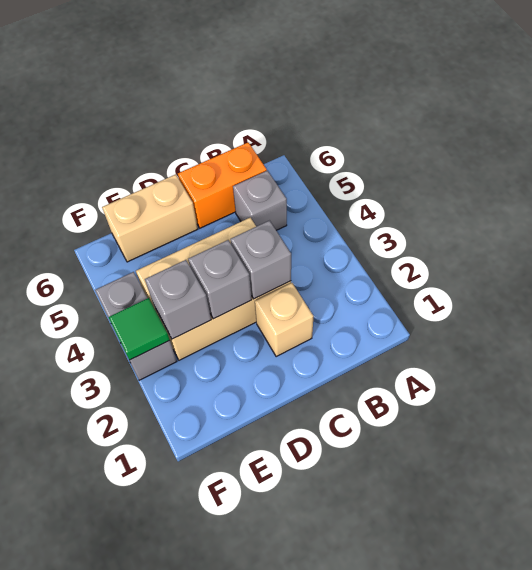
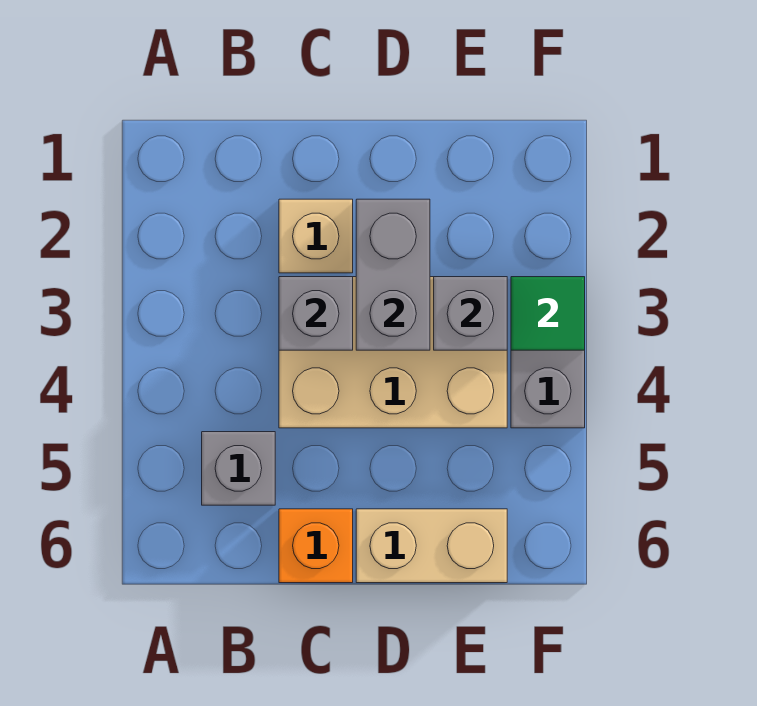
orange 1x2 brick [178,143,267,228] -> orange 1x1 brick [279,509,353,583]
grey 1x1 brick [188,240,252,319] -> grey 1x2 brick [356,199,430,350]

